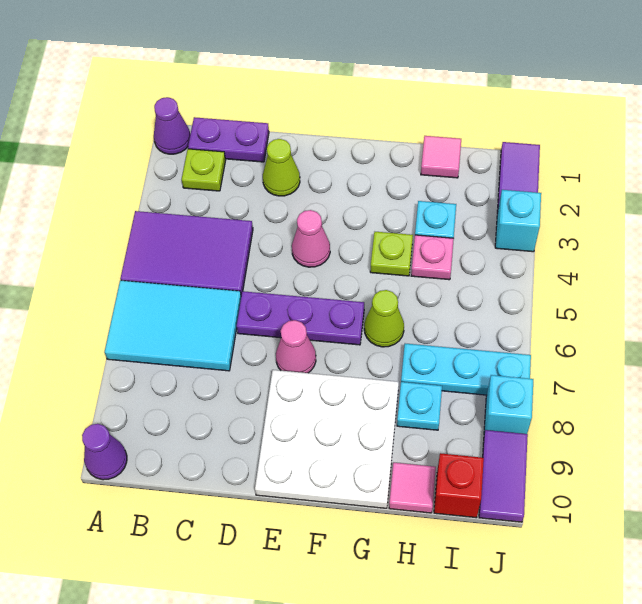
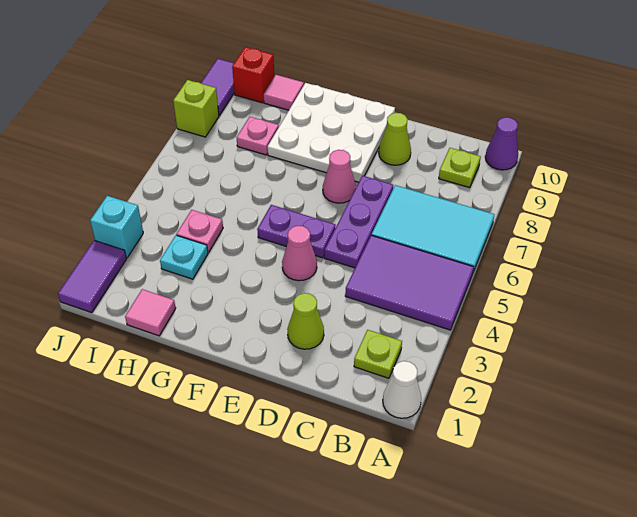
purple 1x1 cone [154,97,190,154] -> white 1x1 cone [383,361,421,418]
purple 1x2 plate [188,117,269,162] -> purple 1x2 plate moved to [257,205,336,258]
purple 1x3 plate [237,291,364,345] -> purple 1x3 plate turned to [324,176,393,268]
lime 1x1 plate [370,232,413,276] -> lime 1x1 plate moved to [439,148,481,188]
lime 1x1 cone [364,290,404,347] -> lime 1x1 cone moved to [379,113,411,165]
cyan 1x3 plate [401,343,531,395] -> none
cyan 1x1 plate [397,382,442,430] -> pink 1x1 plate [237,117,279,155]
cyan 1x1 brick [484,375,533,434] -> lime 1x1 brick [173,80,219,137]

